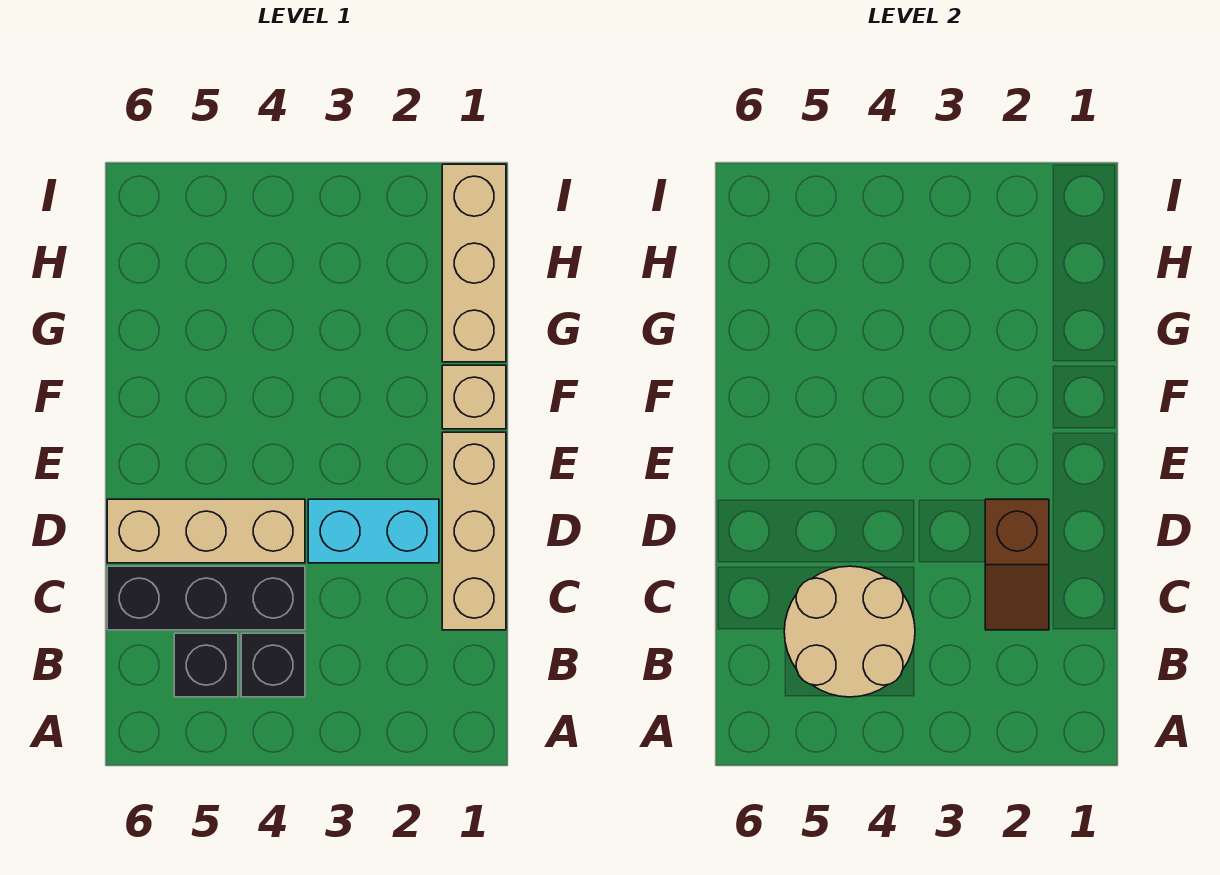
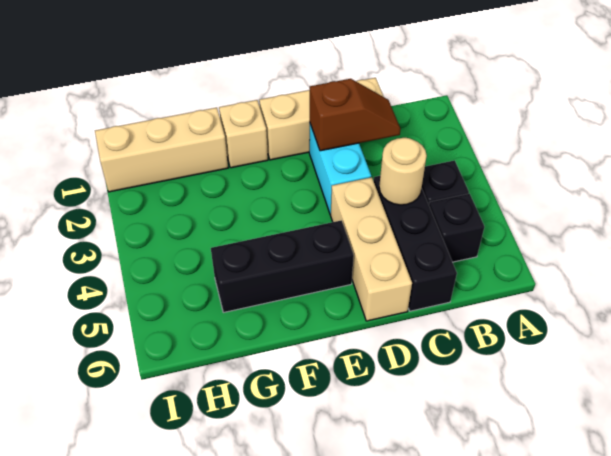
tan 2x2 round brick [784,566,915,697] -> tan 1x1 round brick [379,138,427,205]
none -> black 1x3 brick [211,220,354,312]

